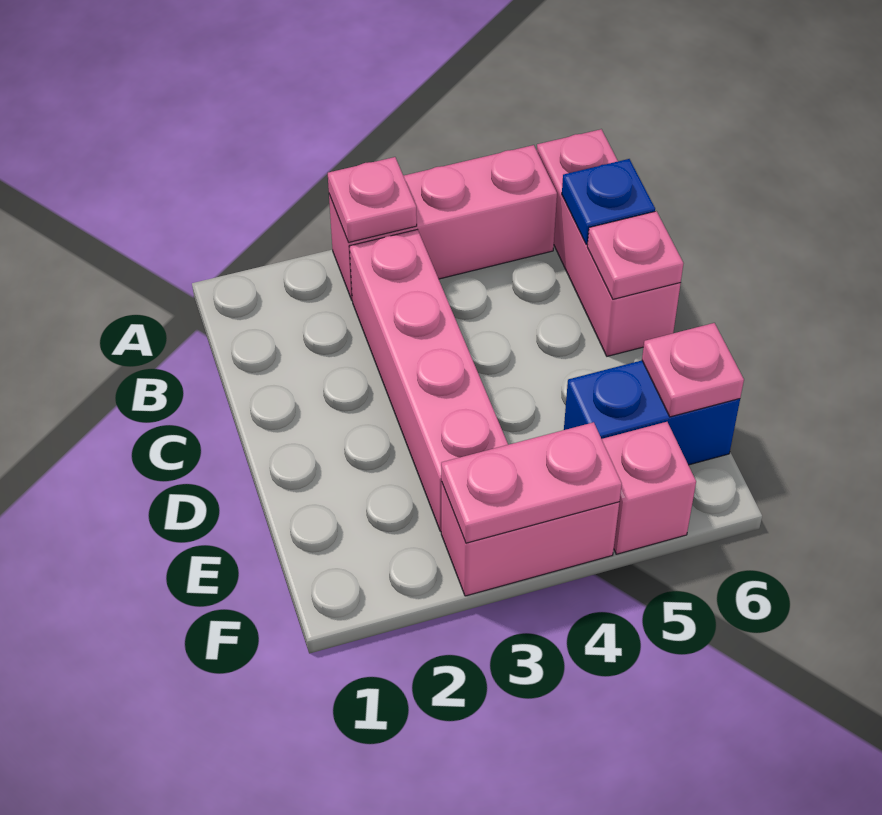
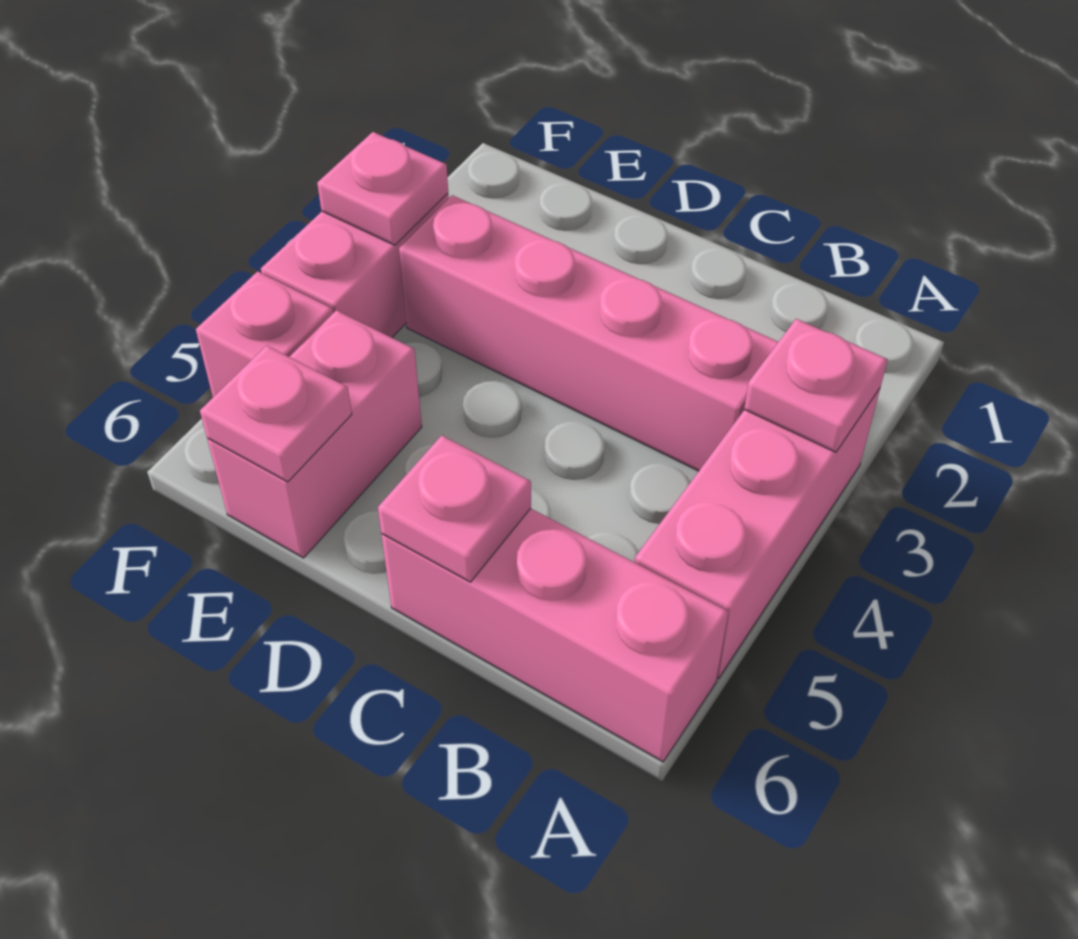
blue 1x1 plate [562,159,655,244] -> none
blue 1x2 brick [564,360,740,465] -> pink 1x2 brick [207,310,422,558]
pink 1x2 plate [441,422,622,543] -> pink 1x1 plate [317,132,448,245]

